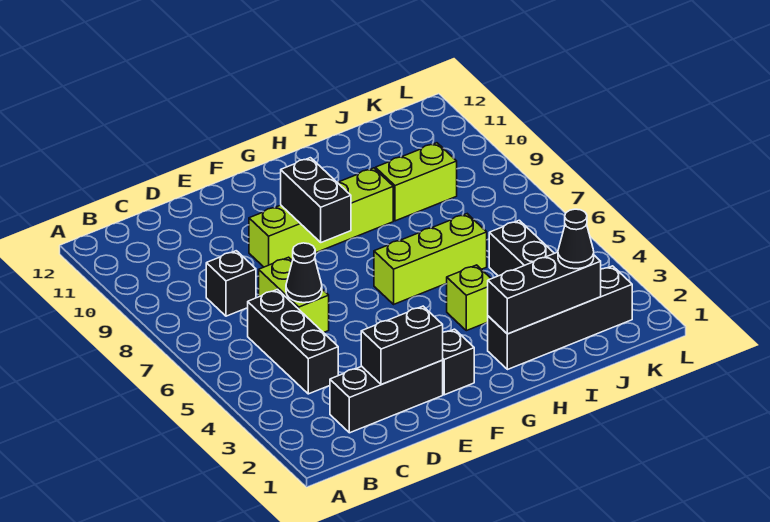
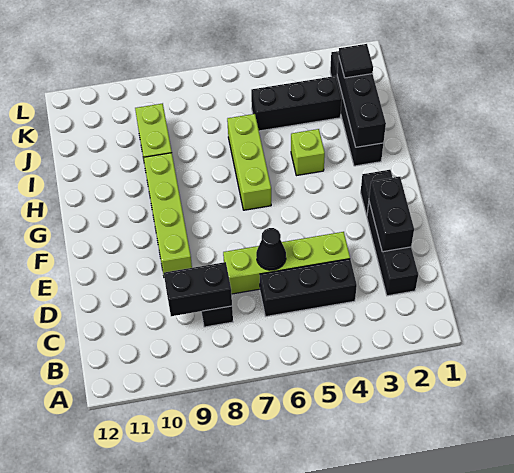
lime 1x2 brick [259,257,329,333] -> lime 1x4 brick [223,232,350,294]
black 1x2 brick [281,158,351,242] -> black 1x2 brick moved to [164,262,232,316]
black 1x1 cone [558,209,594,269] -> black 1x1 tile [339,44,373,78]

